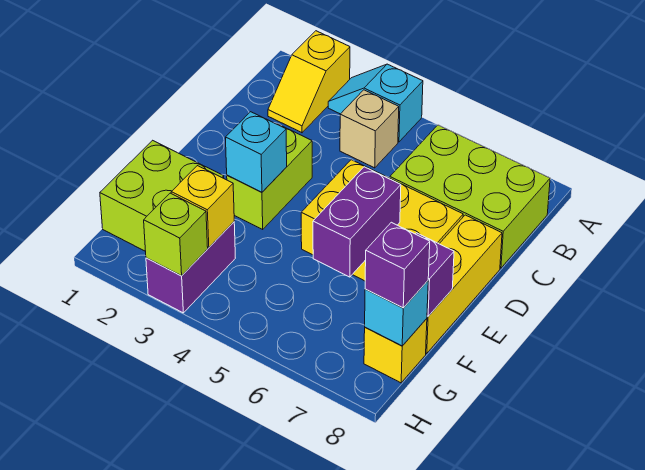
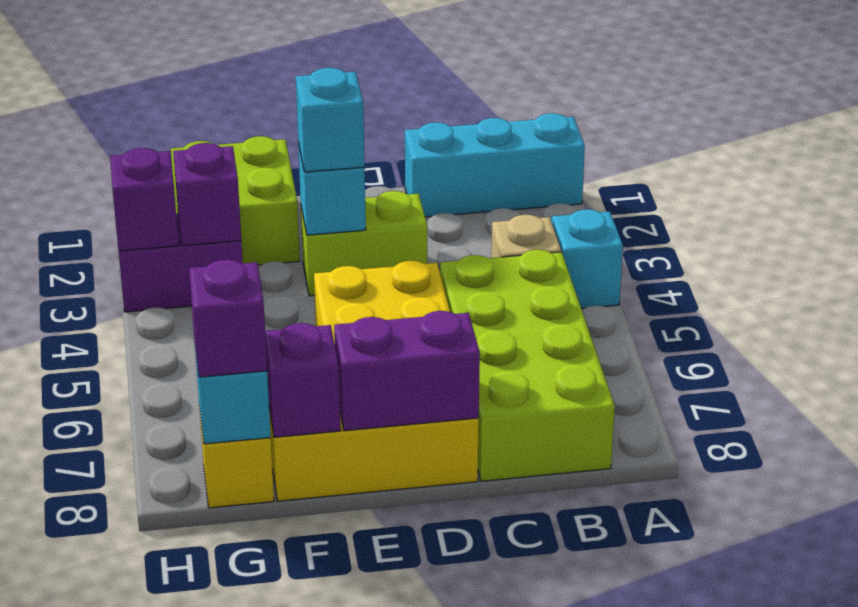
none -> cyan 1x3 brick [405,113,585,217]
yellow 1x2 slope [268,31,350,133] -> none
lime 2x3 brick [390,125,550,268] -> lime 2x4 brick [440,250,615,481]
none -> cyan 1x1 brick [296,68,365,172]
purple 1x2 brick [313,167,401,277] -> purple 1x2 brick moved to [334,311,480,431]
yellow 1x1 brick [171,166,234,247] -> purple 1x1 brick [173,143,241,246]
lime 1x1 brick [144,193,208,276] -> purple 1x1 brick [110,148,179,251]

